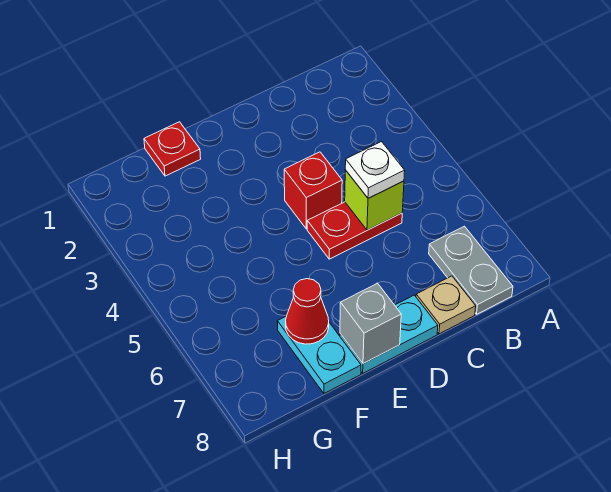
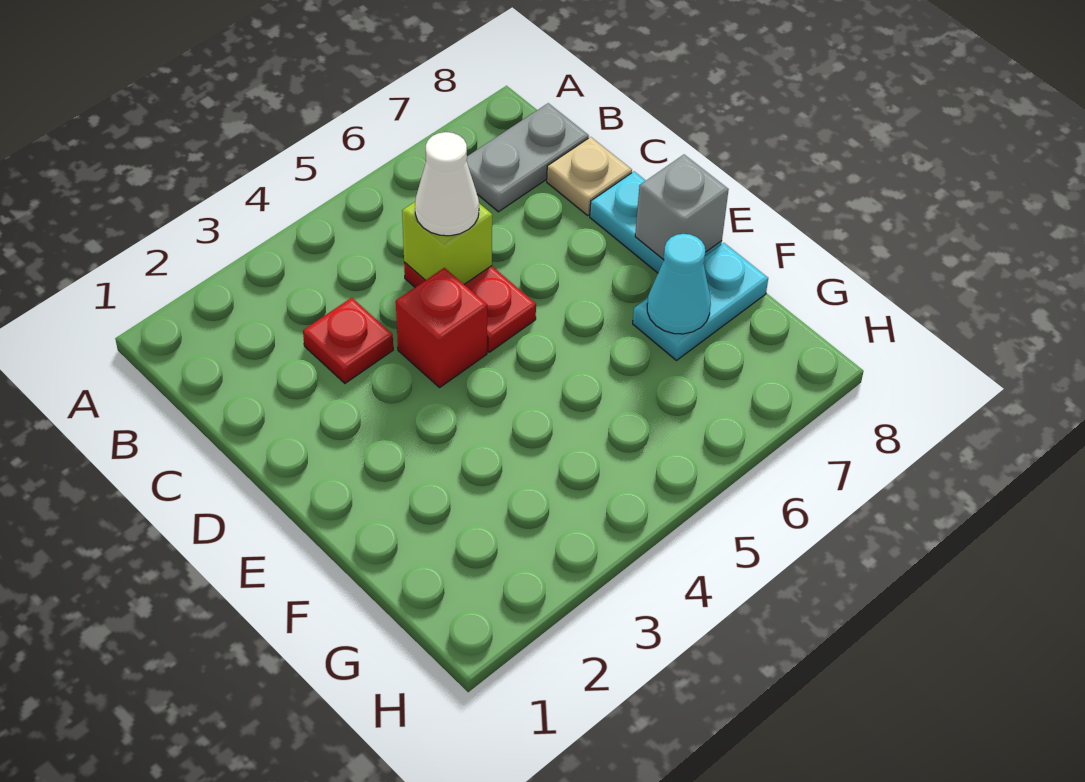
white 1x1 plate [345,142,405,198] -> white 1x1 cone [415,132,479,236]
red 1x1 plate [144,122,201,176] -> red 1x1 plate moved to [303,298,393,383]
red 1x1 cone [286,279,329,344] -> cyan 1x1 cone [647,234,711,334]

